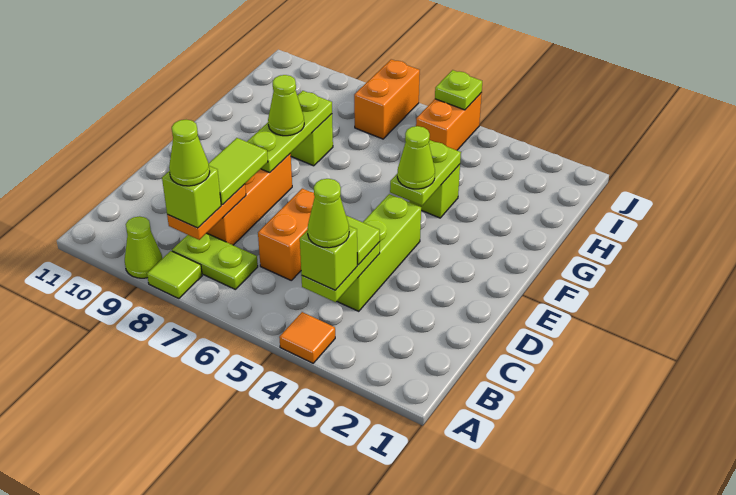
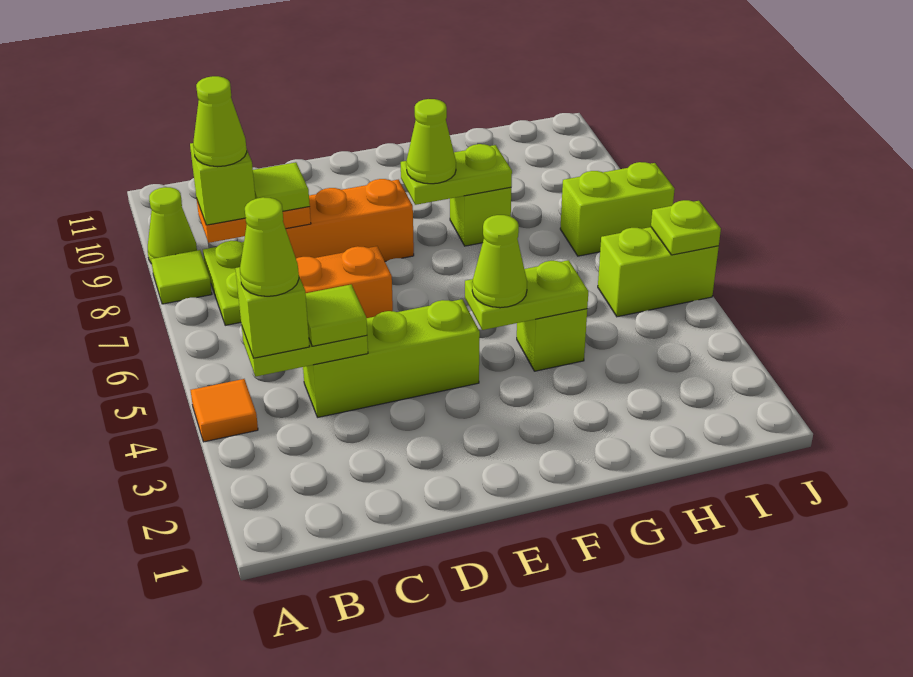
lime 1x2 tile [208,138,268,205] -> lime 1x1 tile [253,162,310,211]
lime 1x3 plate [247,91,332,173] -> lime 1x2 plate [401,144,512,205]
orange 1x2 brick [416,93,482,150] -> lime 1x2 brick [598,227,719,317]
orange 1x2 brick [354,59,420,139] -> lime 1x2 brick [560,162,675,256]

